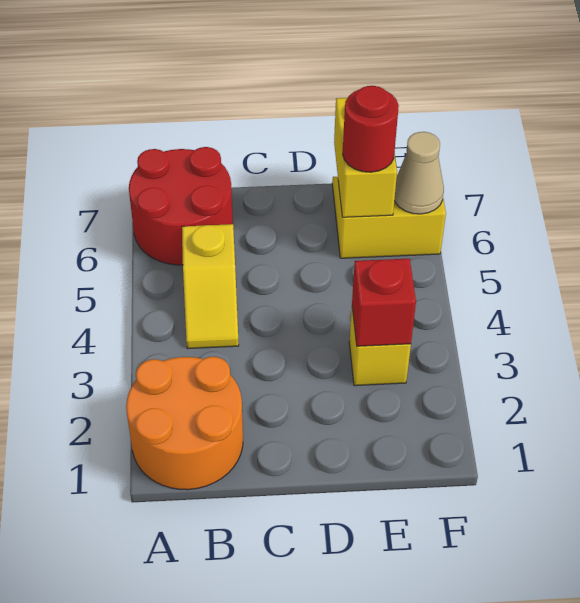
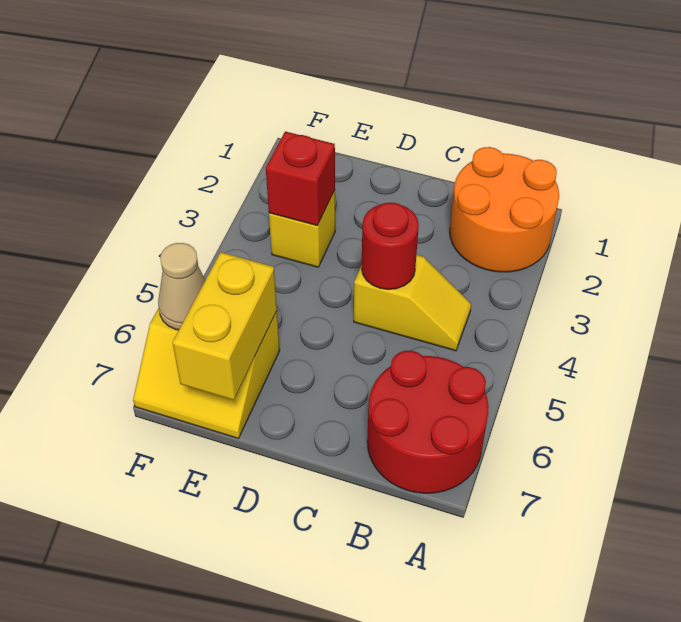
yellow 1x2 slope [182,224,239,349] -> yellow 1x2 slope turned to [354,255,471,351]
red 1x1 round brick [343,86,399,172] -> red 1x1 round brick moved to [362,203,419,290]

